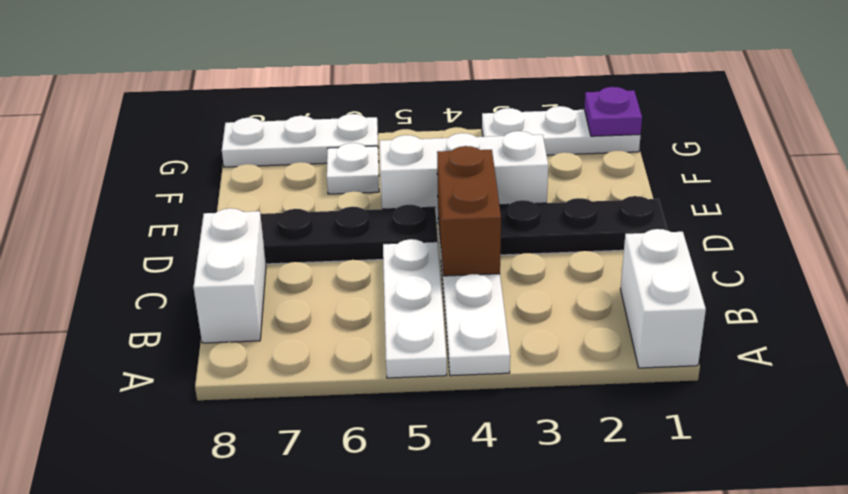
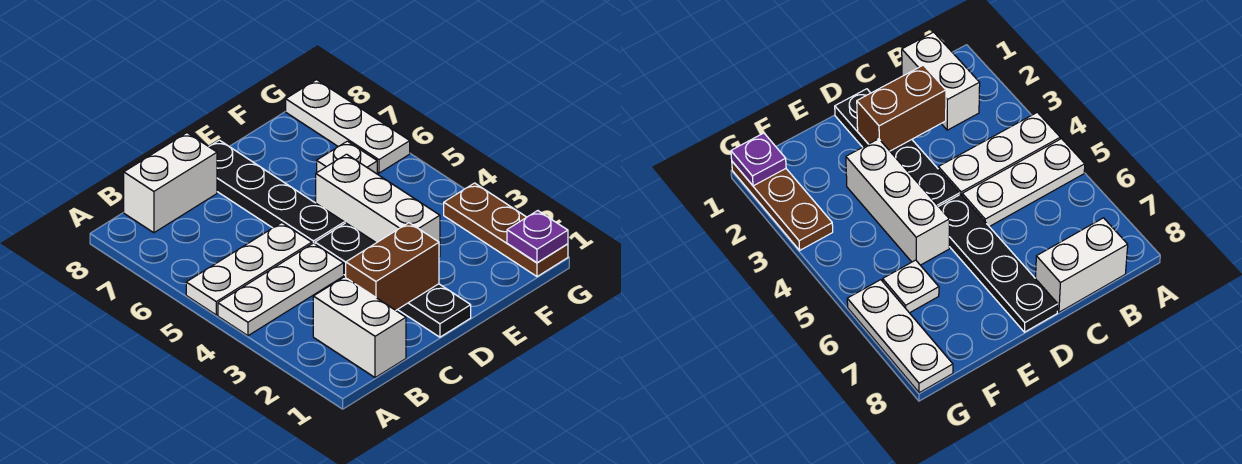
white 1x2 brick [621,229,706,368] -> white 1x2 brick turned to [313,277,406,378]
brown 1x2 brick [437,146,501,276] -> brown 1x2 brick moved to [346,223,439,310]
white 1x3 plate [482,106,641,155] -> brown 1x3 plate [444,183,568,277]

